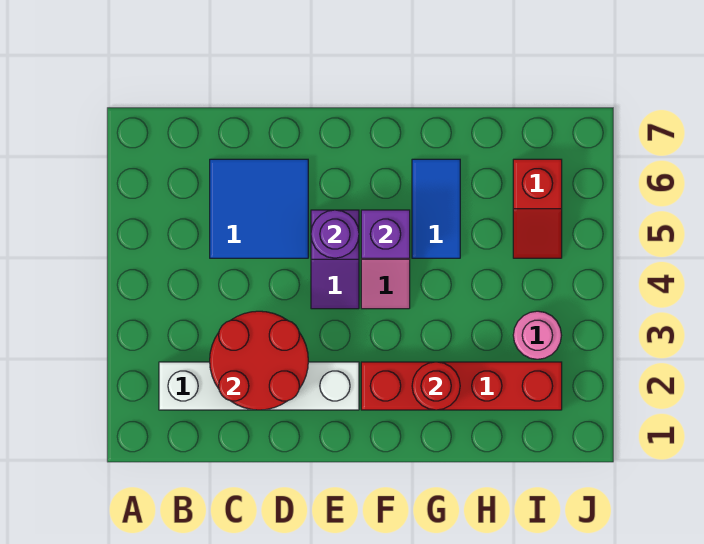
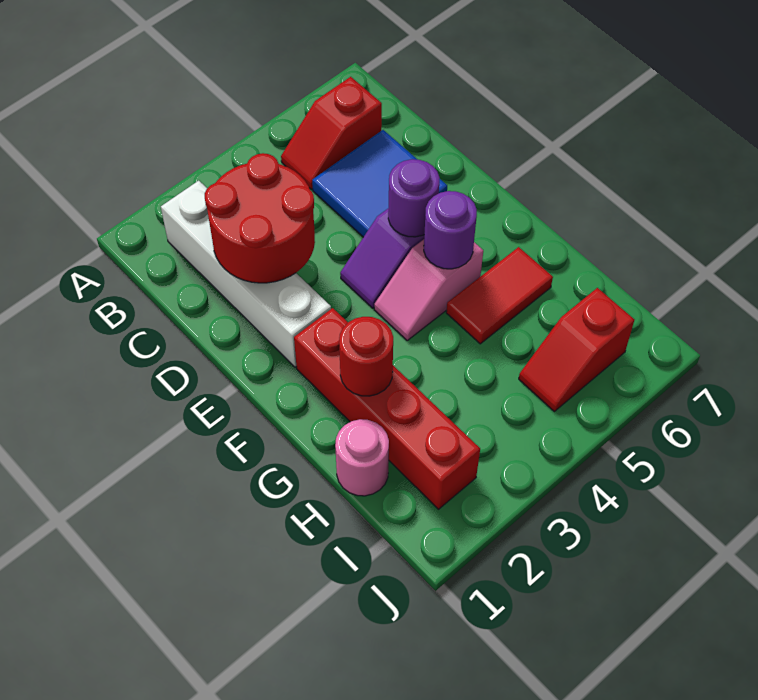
none -> red 1x2 slope [281,77,382,189]
purple 1x1 brick [361,210,410,258] -> purple 1x1 round brick [424,191,477,269]
blue 1x2 tile [412,159,460,258] -> red 1x2 tile [446,247,553,344]
pink 1x1 round brick [513,311,561,359] -> pink 1x1 round brick moved to [335,419,389,496]

